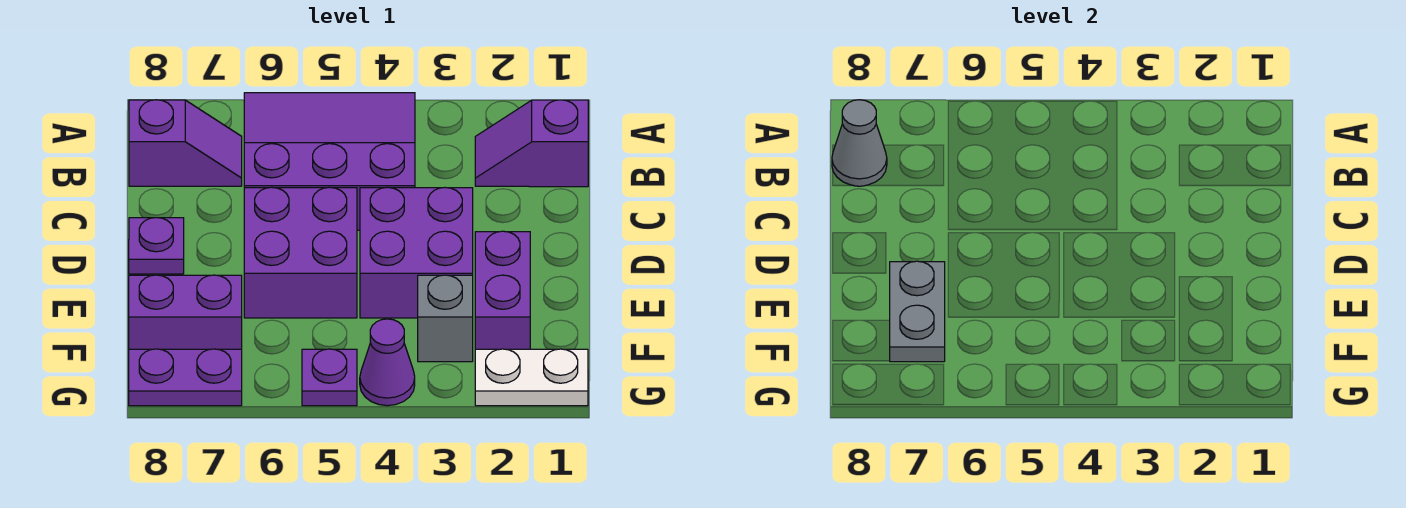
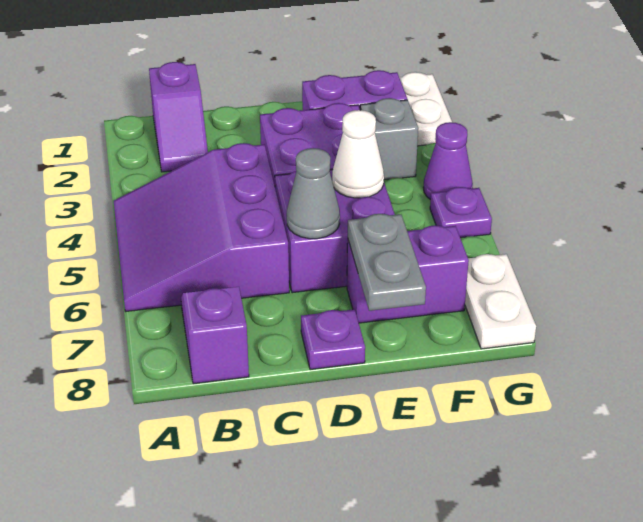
grey 1x1 cone [832,100,887,186] -> grey 1x1 cone moved to [287,148,340,239]
none -> white 1x1 cone [332,110,384,198]
grey 1x2 plate [890,261,945,362] -> grey 1x2 plate turned to [348,214,426,311]
purple 1x2 brick [129,275,242,349] -> purple 1x2 brick turned to [347,225,469,323]
purple 1x2 plate [129,349,242,406] -> white 1x2 plate [465,254,536,349]

